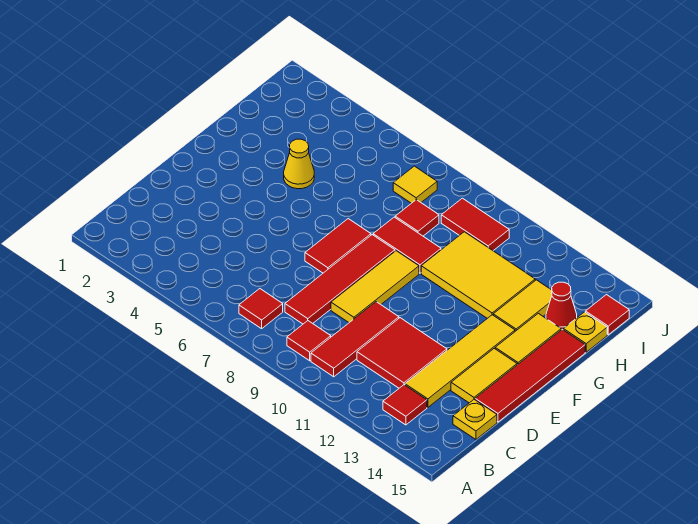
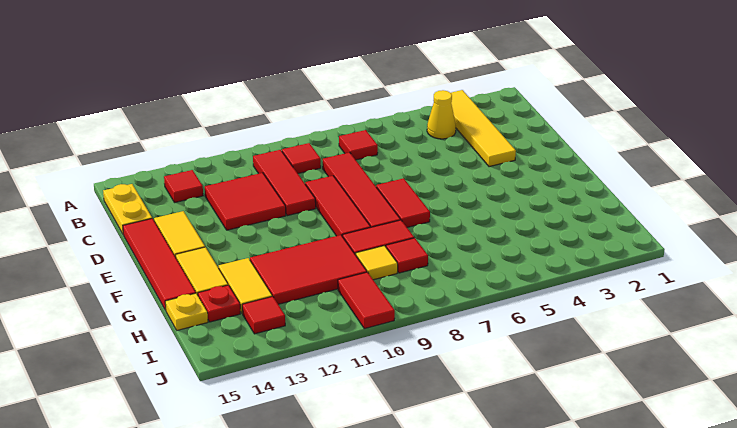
yellow 1x4 tile [405,315,515,407] -> yellow 1x4 tile moved to [451,90,516,167]
yellow 1x1 plate [453,399,497,439] -> yellow 1x2 plate [103,184,152,234]
yellow 1x3 tile [331,251,419,323] -> red 1x3 tile [305,176,371,237]
yellow 1x1 cone [284,139,314,189] -> yellow 1x1 cone moved to [427,90,456,139]
yellow 2x3 tile [421,232,535,318] -> red 2x3 tile [250,235,367,304]
red 1x1 cone [546,282,577,330] -> red 1x1 plate [198,285,240,322]
yellow 1x1 tile [393,166,437,203] -> yellow 1x1 tile moved to [356,246,398,280]
red 1x2 tile [441,198,509,251] -> red 1x2 tile turned to [338,272,395,329]
red 1x1 tile [585,295,629,335] -> red 1x1 tile moved to [242,296,285,334]

